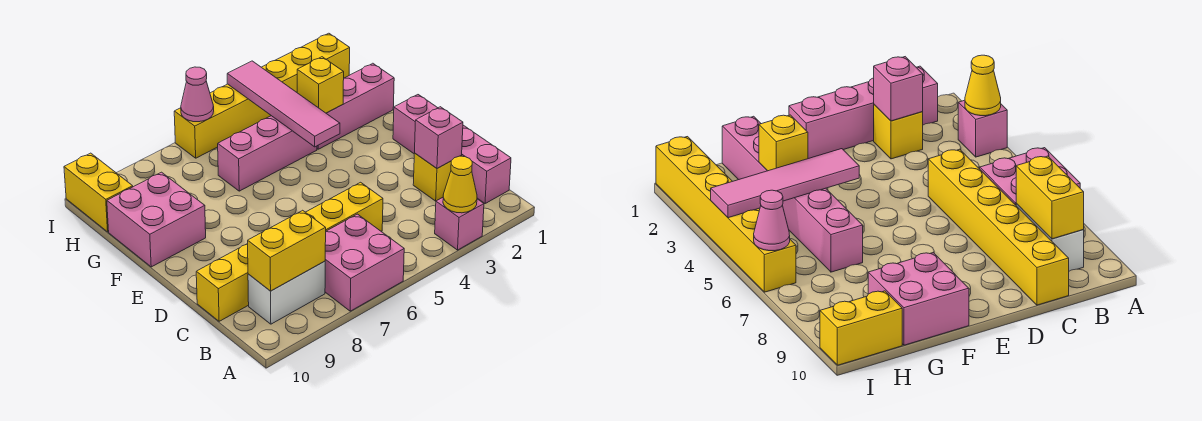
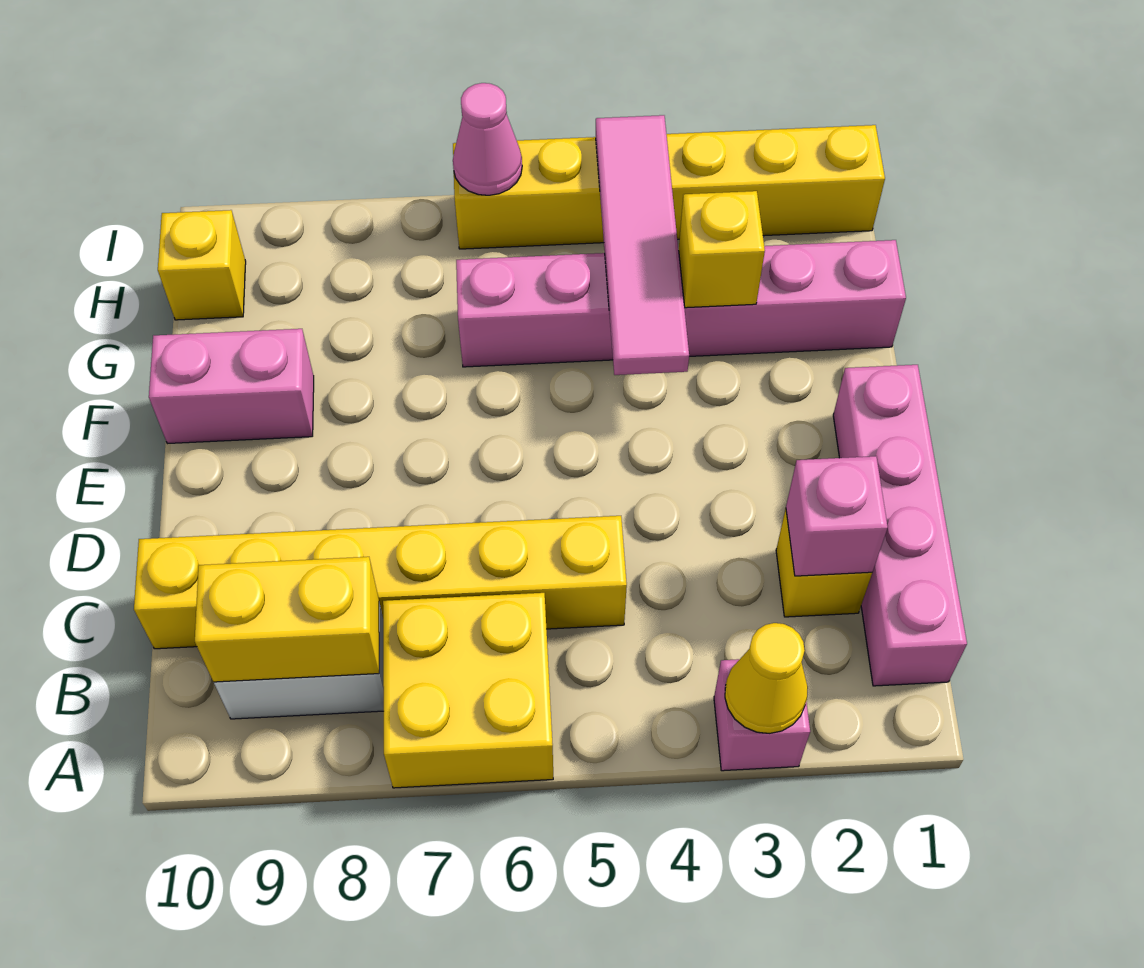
pink 2x2 brick [325,214,404,311] -> yellow 2x2 brick [383,593,553,788]
pink 2x2 brick [107,172,206,267] -> pink 1x2 brick [149,329,314,444]
yellow 1x2 brick [64,153,133,232] -> yellow 1x1 brick [158,210,246,320]

